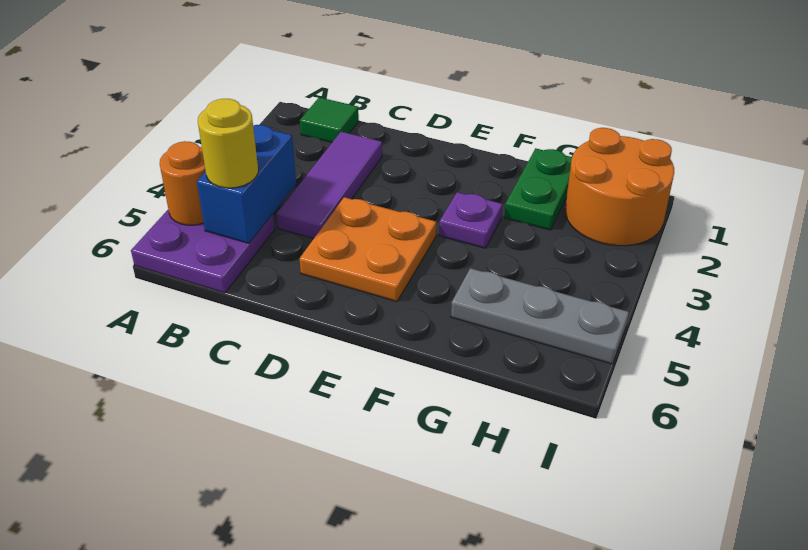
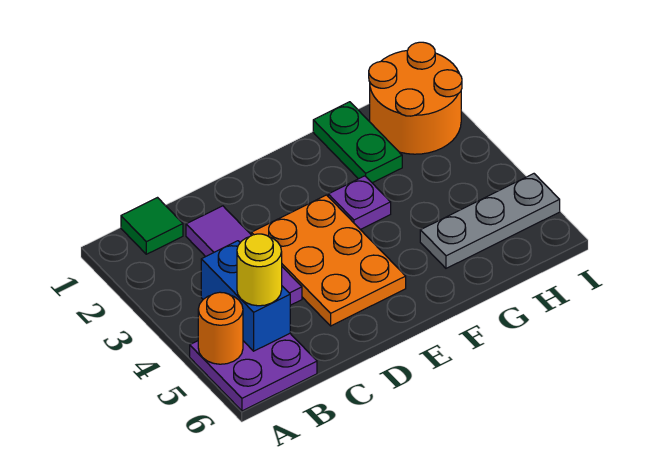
orange 2x2 plate [300,197,436,302] -> orange 2x3 plate [251,195,406,326]

